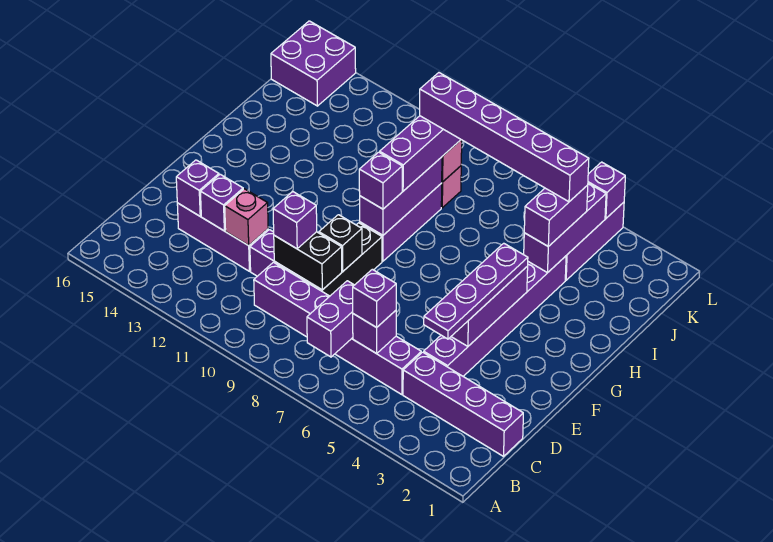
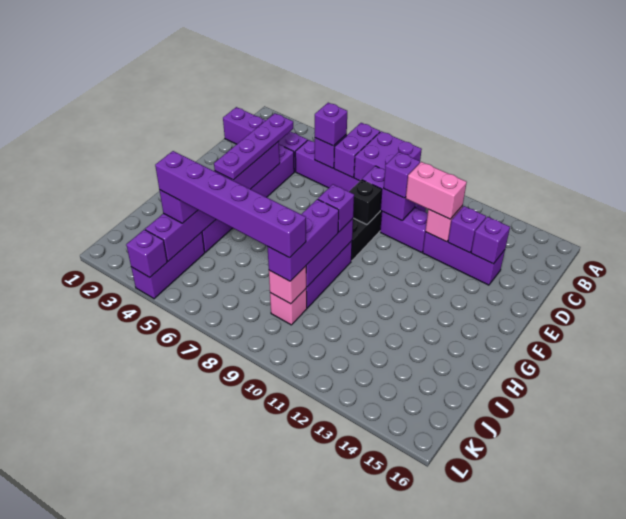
black 1x2 brick [274,232,342,290] -> purple 1x2 brick [362,166,415,220]
none -> pink 1x2 brick [406,162,467,219]
purple 2x2 brick [271,21,356,106] -> purple 2x2 brick moved to [354,131,422,181]

